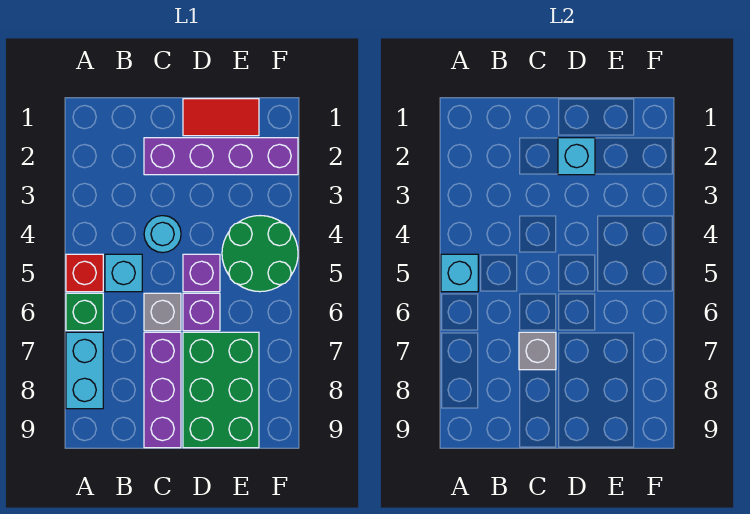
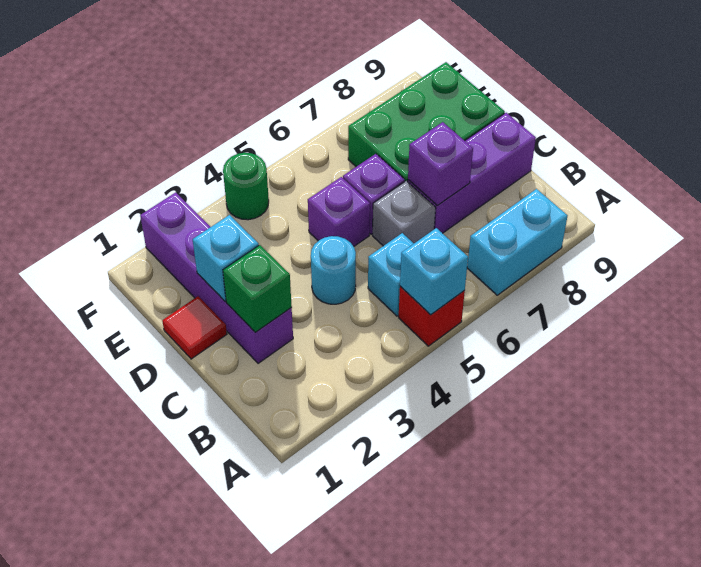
green 1x1 brick [66,293,103,331] -> green 1x1 brick moved to [223,245,292,332]
grey 1x1 brick [519,332,556,370] -> purple 1x1 brick [408,122,473,206]
red 1x2 tile [183,99,259,136] -> red 1x1 tile [162,296,227,359]
green 2x2 round brick [222,216,298,292] -> green 1x1 round brick [223,153,269,220]

